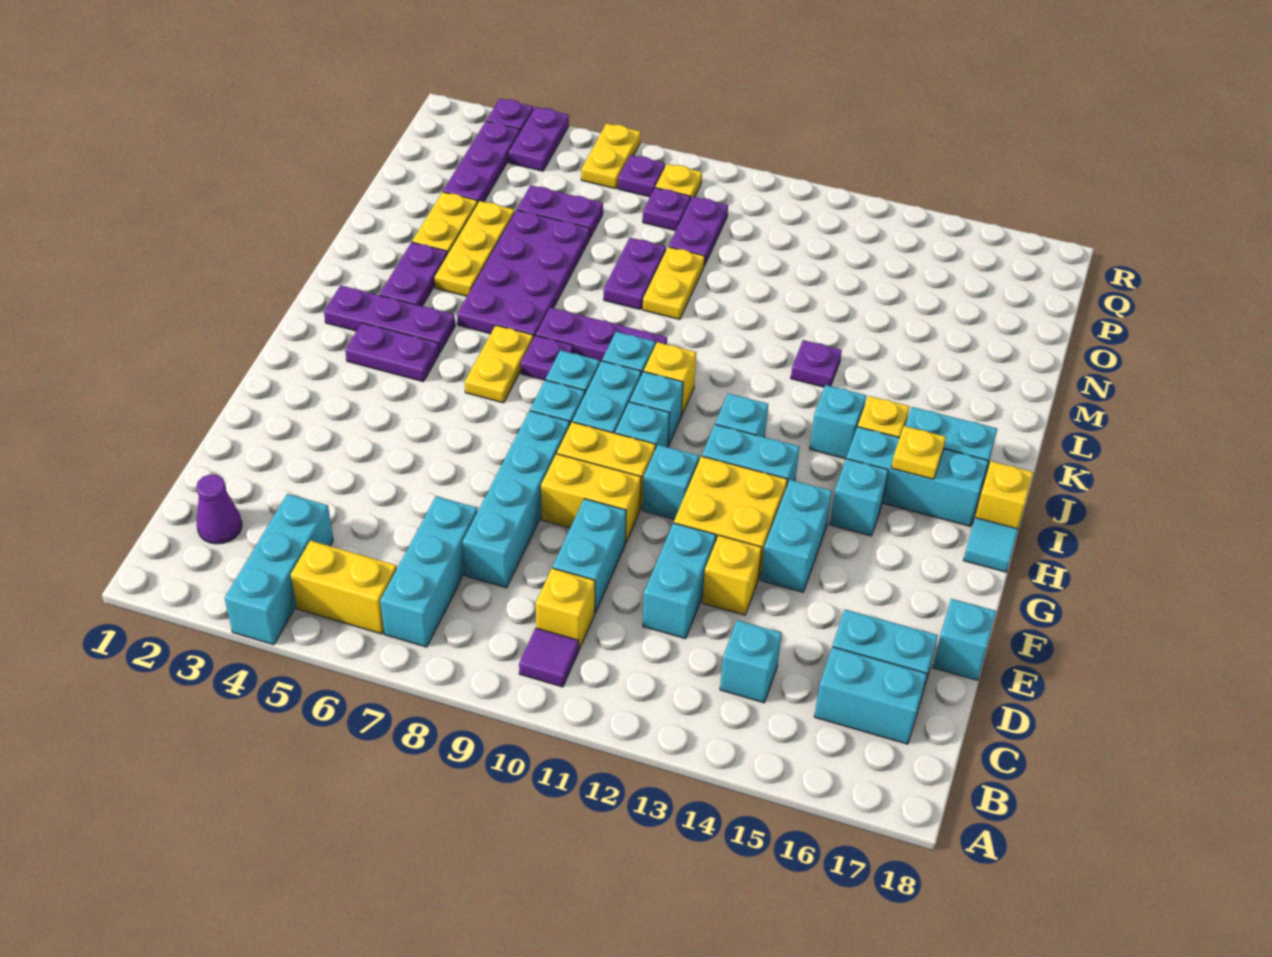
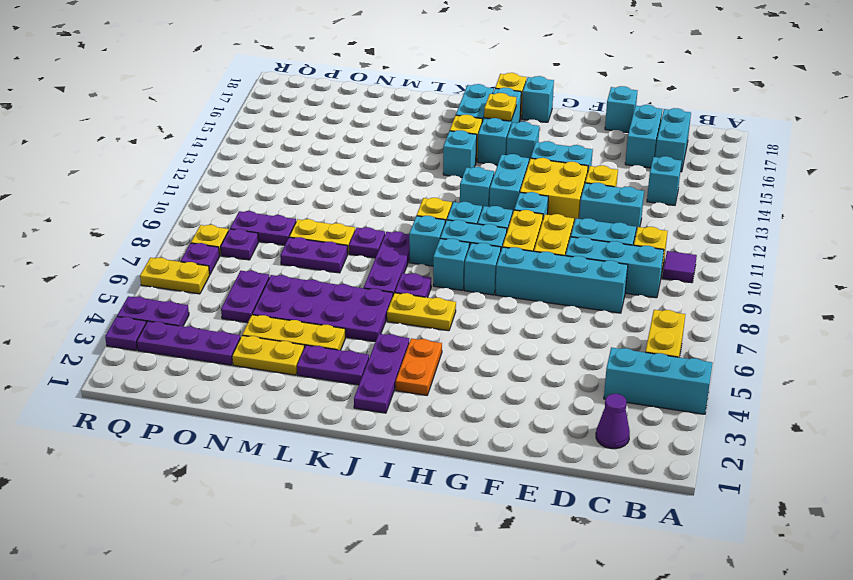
cyan 1x3 brick [380,496,478,647] -> cyan 1x3 brick moved to [566,237,664,298]
cyan 1x1 tile [963,518,1018,572] -> cyan 1x1 brick [522,76,554,122]
purple 1x2 plate [345,323,439,382] -> orange 1x2 plate [396,338,442,395]
purple 1x1 plate [791,340,842,387] -> purple 1x1 plate moved to [349,227,385,258]

